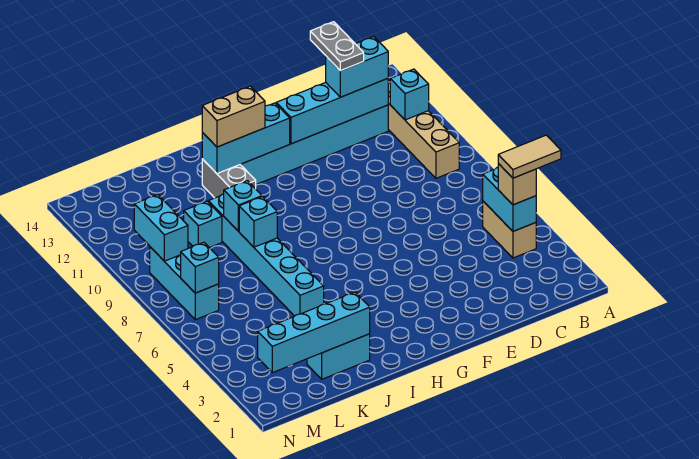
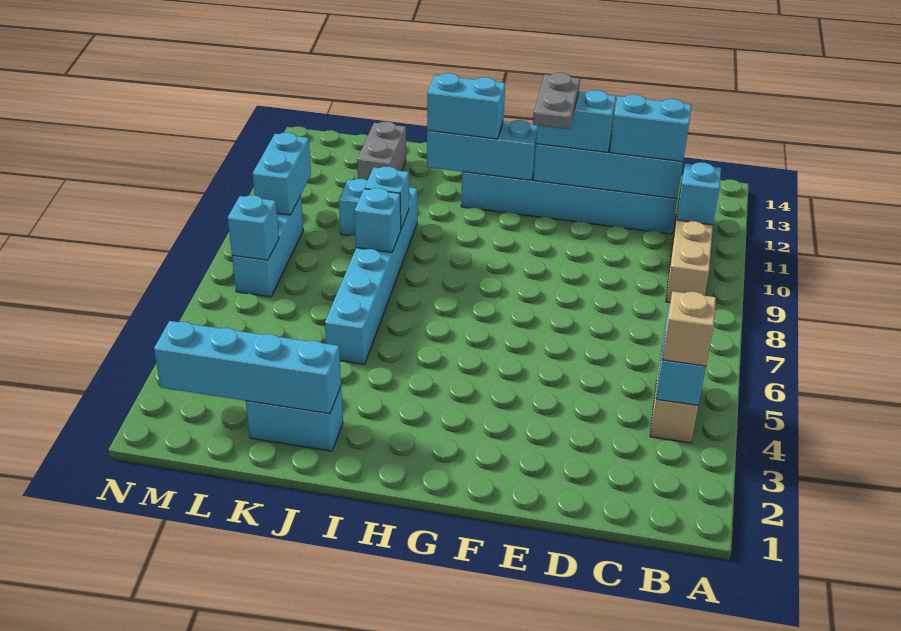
tan 1x2 tile [498,135,561,178] -> none
grey 1x2 plate [310,22,364,71] -> grey 1x2 plate moved to [533,73,580,129]
none -> cyan 1x2 brick [536,90,616,152]
tan 1x2 brick [202,86,265,147] -> cyan 1x2 brick [427,73,505,139]
grey 1x2 brick [202,159,256,198] -> grey 1x2 brick moved to [357,121,406,180]

